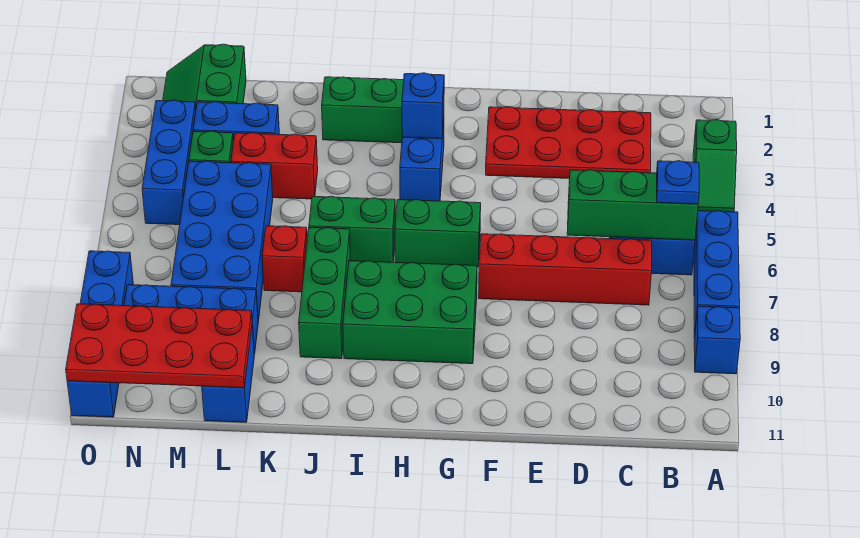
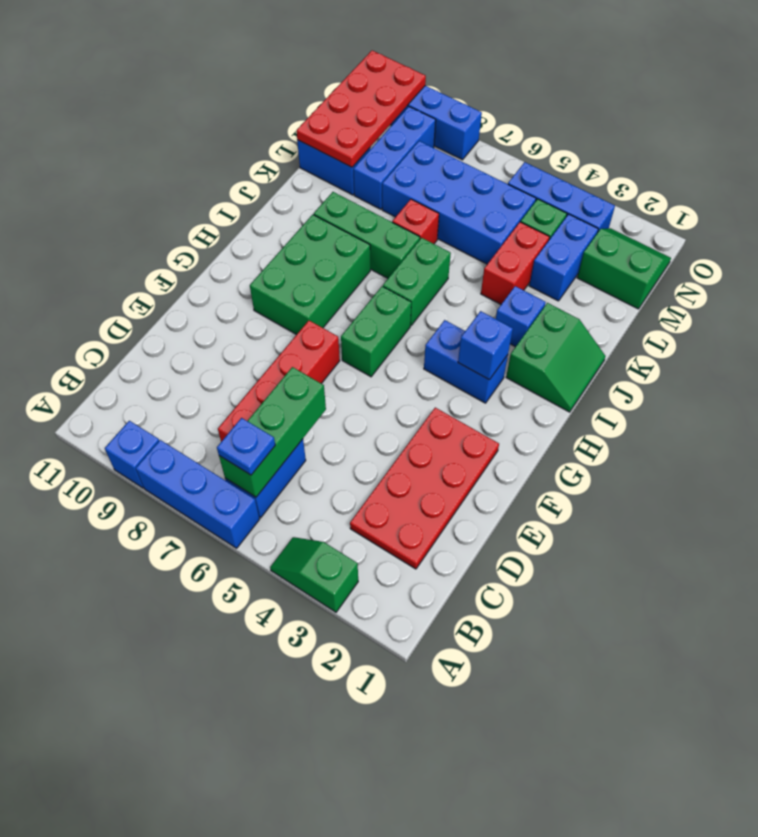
none -> blue 1x1 brick [496,286,546,347]

